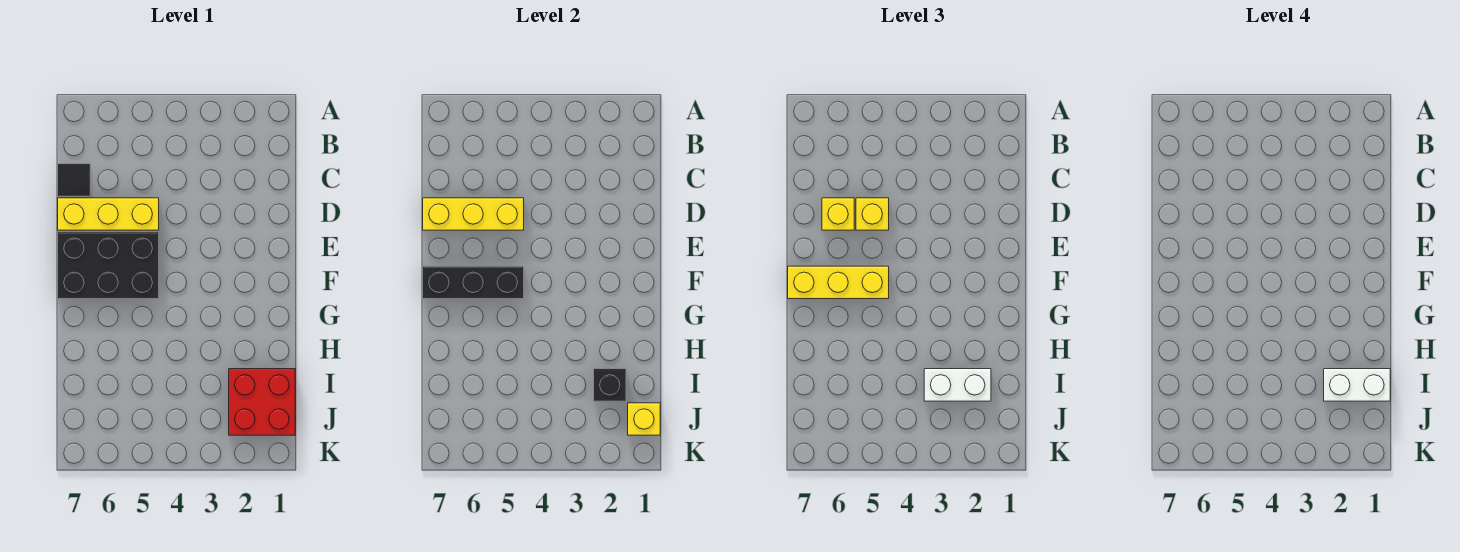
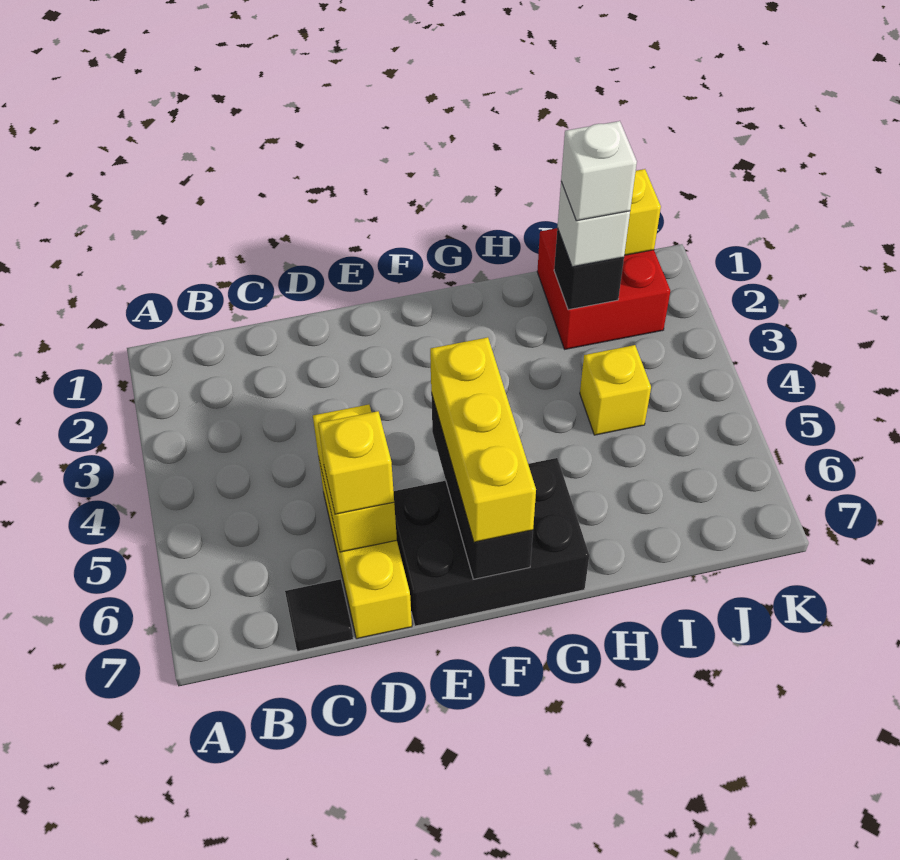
yellow 1x3 brick [423,198,524,230] -> yellow 1x2 brick [313,405,397,552]
yellow 1x1 brick [856,198,889,230] -> yellow 1x1 brick moved to [580,345,651,435]
black 2x3 brick [58,232,159,299] -> black 2x3 brick turned to [394,458,589,626]
white 1x2 brick [1324,369,1390,401] -> white 1x1 brick [561,121,637,221]
white 1x2 brick [924,369,991,401] -> white 1x1 brick [558,182,630,267]

